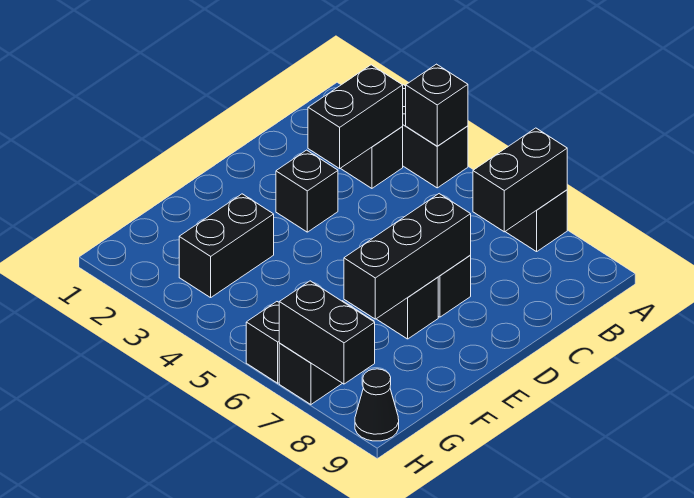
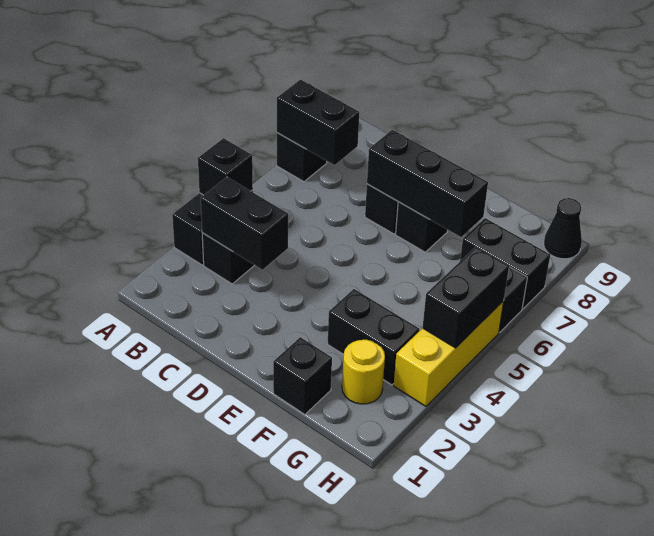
black 1x1 brick [276,150,338,232] -> black 1x1 brick moved to [273,337,332,415]
none -> yellow 1x1 round brick [342,340,385,404]
none -> yellow 1x3 brick [394,301,504,406]
black 1x2 brick [279,281,375,384] -> black 1x2 brick moved to [423,247,509,348]

